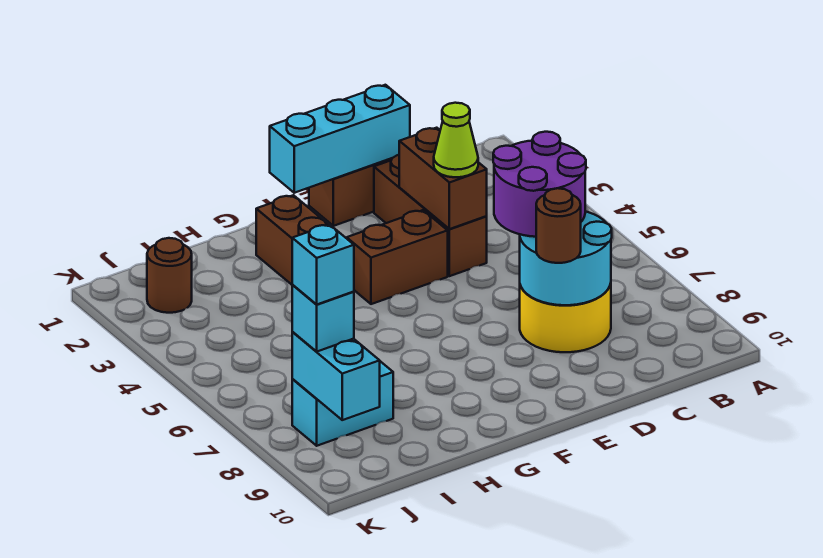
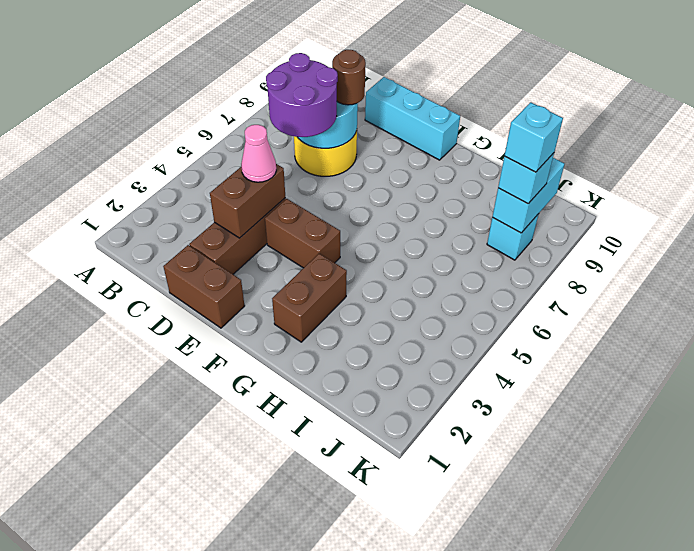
cyan 1x3 brick [270,85,410,193] -> cyan 1x3 brick moved to [365,77,460,160]
lime 1x1 cone [434,103,478,177] -> pink 1x1 cone [241,125,276,182]
cyan 1x2 brick [292,361,393,446] -> cyan 1x1 brick [487,214,539,260]
brown 1x1 round brick [147,238,192,313] -> none

